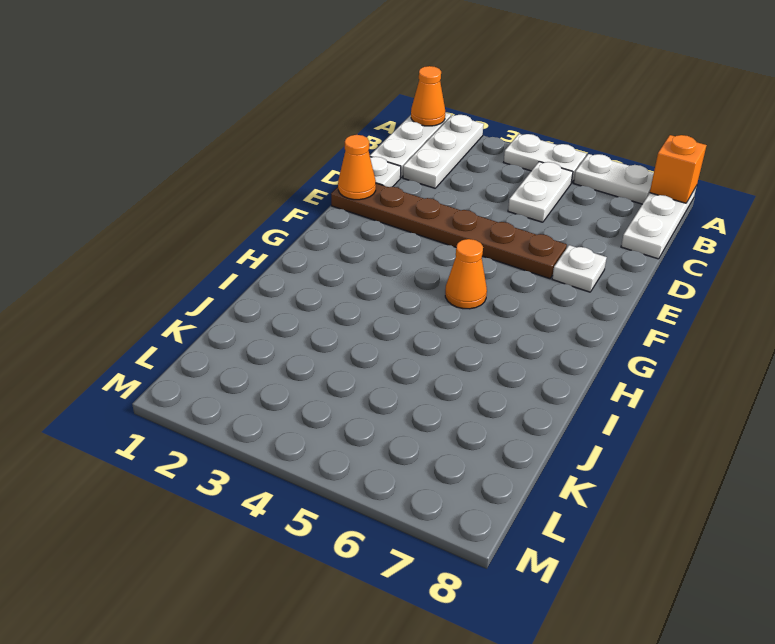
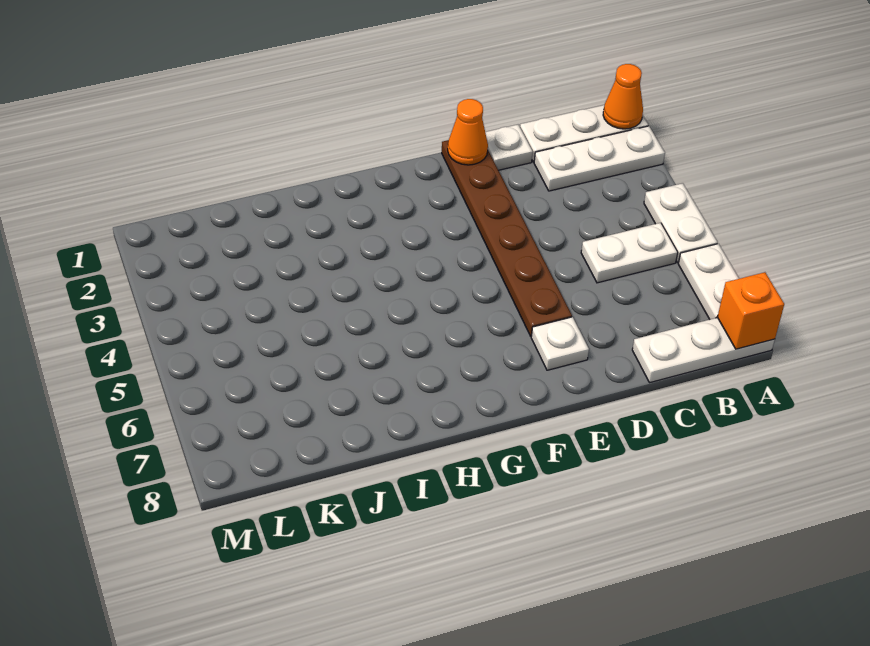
orange 1x1 cone [445,239,487,309] -> none

